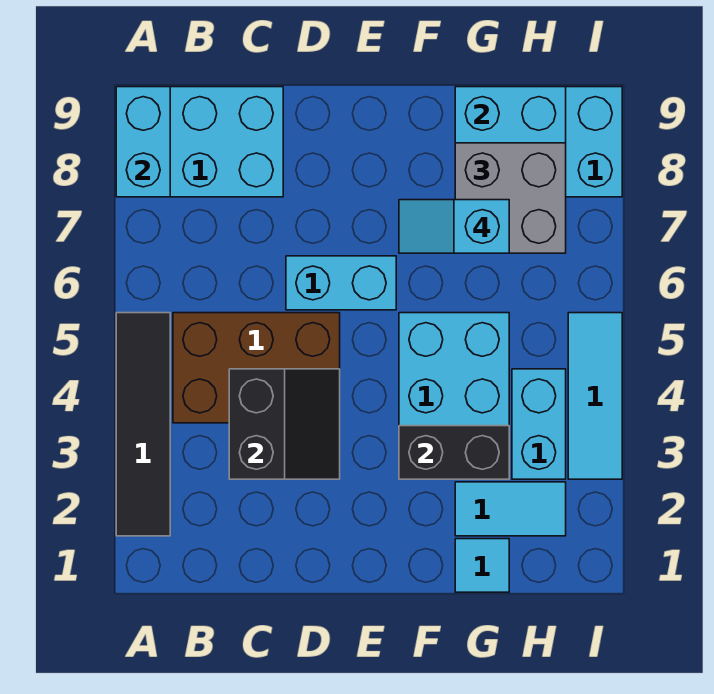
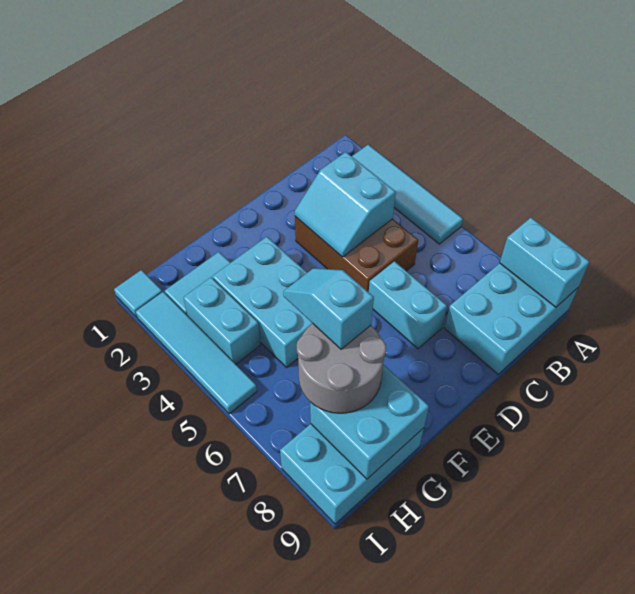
black 1x4 tile [116,313,170,536] -> cyan 1x4 tile [352,145,463,244]
brown 2x3 brick [173,313,340,423] -> brown 2x3 brick turned to [295,216,418,292]
black 2x2 slope [229,369,340,479] -> cyan 2x2 slope [295,152,396,257]
cyan 1x2 brick [286,256,396,310] -> cyan 1x2 brick turned to [369,261,447,349]
black 1x2 brick [399,426,509,479] -> none
cyan 1x2 slope [399,200,509,253] -> cyan 1x2 slope turned to [283,268,374,349]
cyan 1x1 tile [455,539,509,592] -> cyan 1x1 tile moved to [114,270,162,317]
grey 2x2 brick [455,143,566,253] -> grey 2x2 round brick [297,323,386,413]
cyan 1x3 tile [568,313,622,479] -> cyan 1x4 tile [136,292,257,414]

